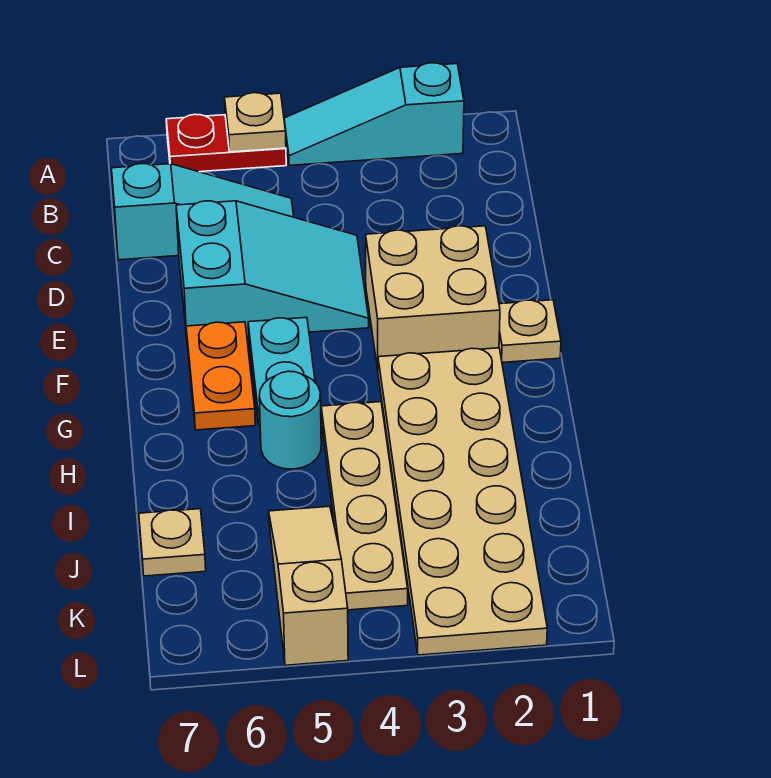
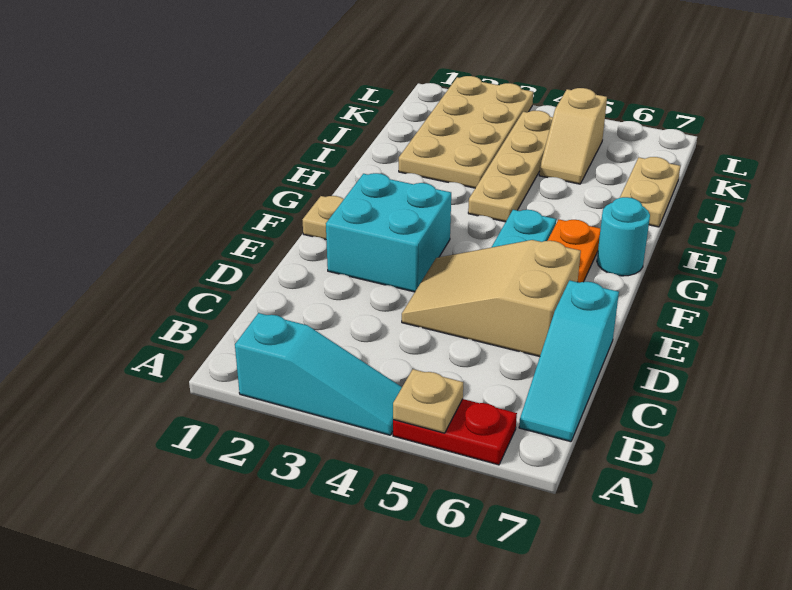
cyan 1x3 slope [111,164,294,260] -> cyan 1x3 slope turned to [519,280,619,442]
cyan 2x3 slope [176,201,369,337] -> tan 2x3 slope [402,240,581,357]
tan 2x2 brick [366,226,500,369] -> cyan 2x2 brick [326,173,451,292]
tan 2x6 plate [378,348,547,655] -> tan 2x4 plate [399,76,533,188]
cyan 1x1 round brick [259,371,321,469] -> cyan 1x1 round brick moved to [597,197,650,276]
tan 1x3 slope [269,506,348,665] -> tan 1x2 slope [539,88,607,184]
tan 1x1 plate [139,509,206,576] -> tan 1x2 plate [620,157,680,227]

